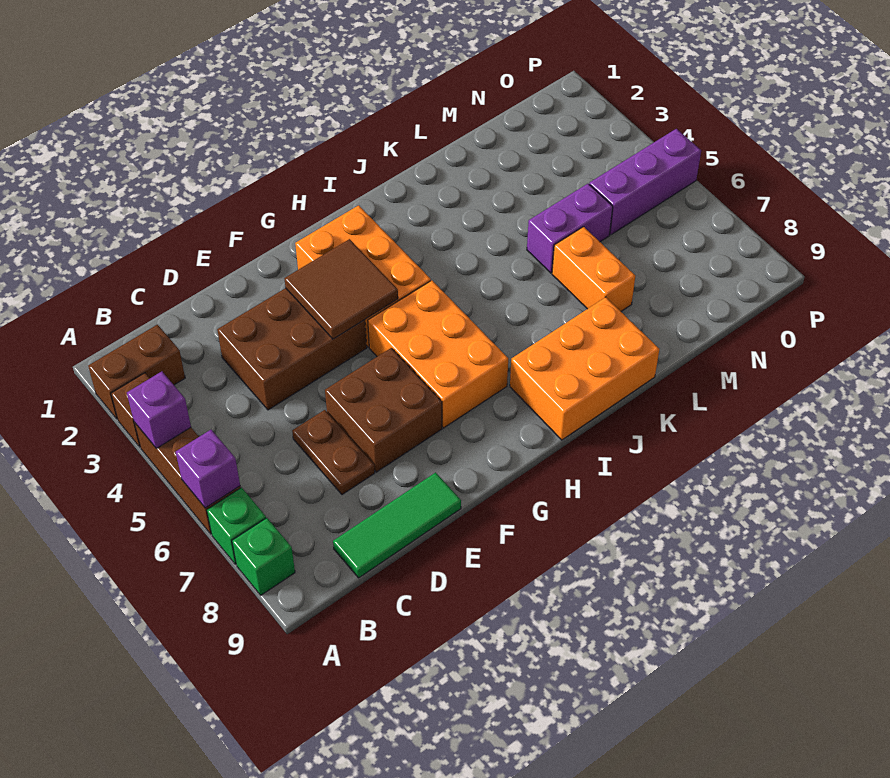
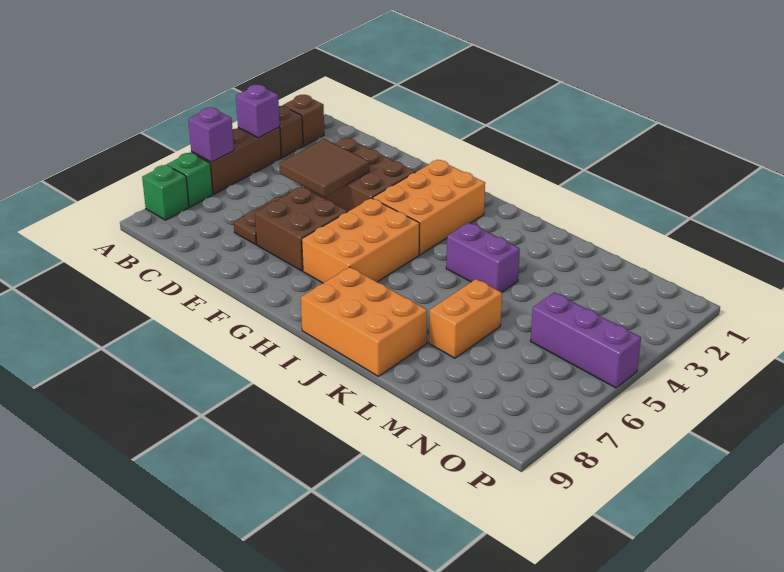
brown 1x2 brick [88,325,185,419] -> brown 1x1 brick [283,95,324,146]
green 1x3 tile [333,472,461,578] -> none
brown 2x2 tile [284,239,398,339] -> brown 2x2 tile moved to [279,139,369,197]
purple 1x2 brick [527,184,613,273] -> purple 1x2 brick moved to [446,223,520,292]

